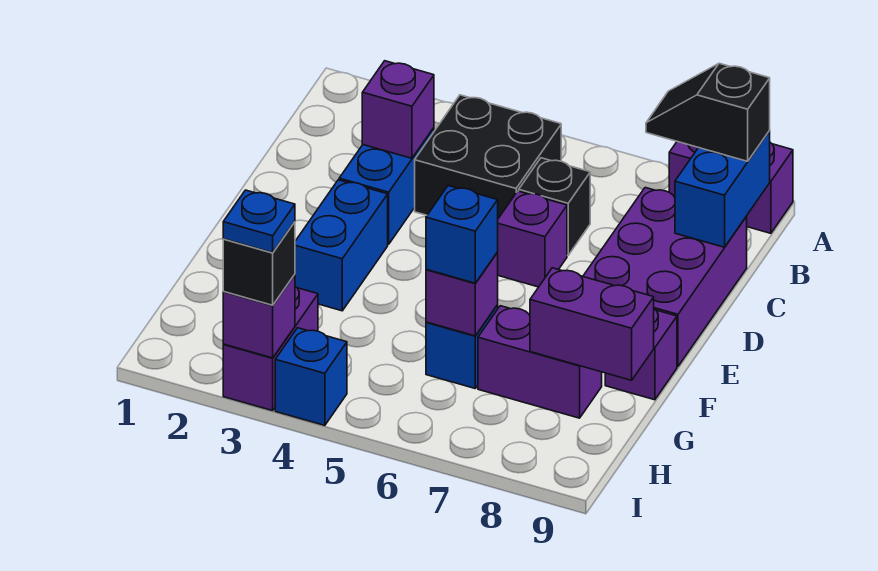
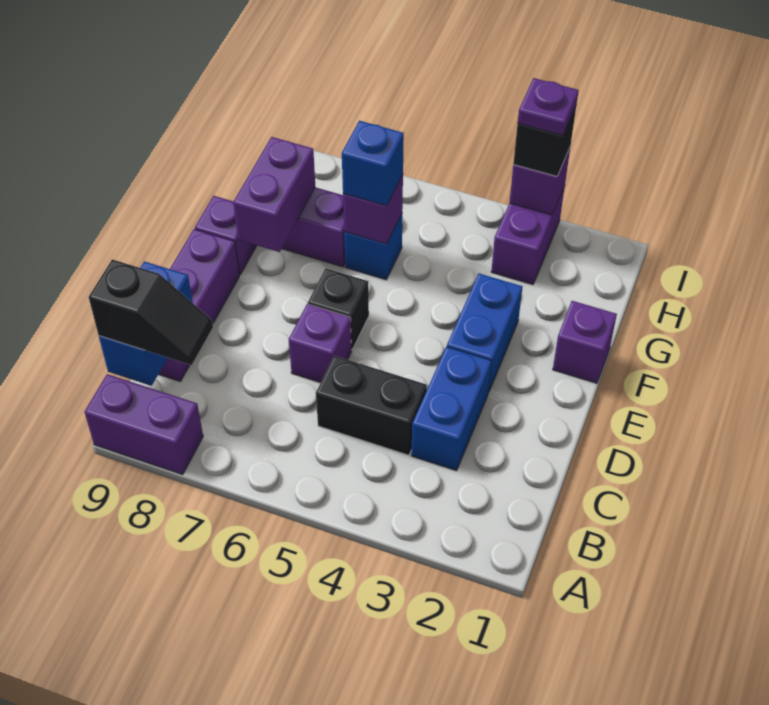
black 2x2 brick [415,95,561,218] -> black 1x2 brick [316,356,427,455]
purple 1x1 brick [362,61,434,158] -> purple 1x1 brick moved to [553,301,617,383]
black 1x1 brick [519,158,590,255] -> black 1x1 brick moved to [308,269,369,350]
purple 2x3 brick [583,188,747,366] -> purple 1x3 brick [158,229,239,381]
purple 1x2 brick [530,268,654,380] -> purple 1x2 brick turned to [233,137,315,252]
blue 1x1 plate [223,190,295,253] -> purple 1x1 plate [518,78,579,135]
blue 1x1 brick [275,328,347,425] -> none

